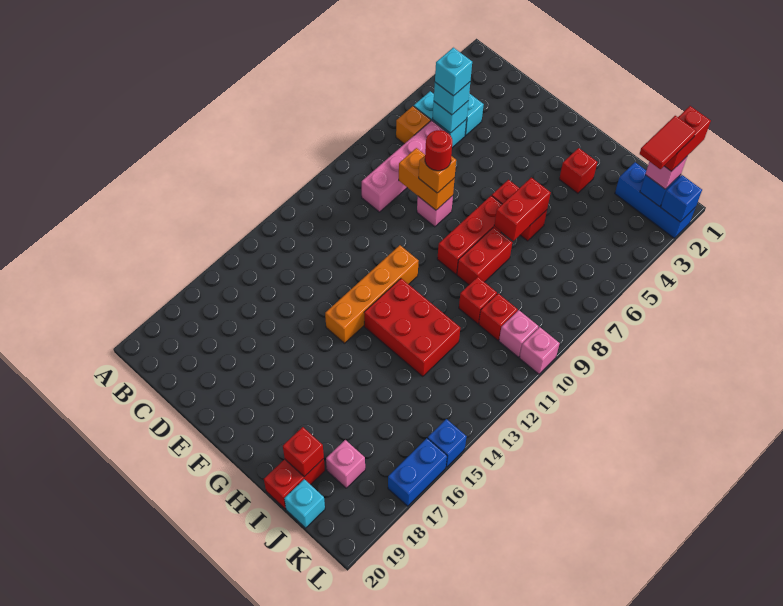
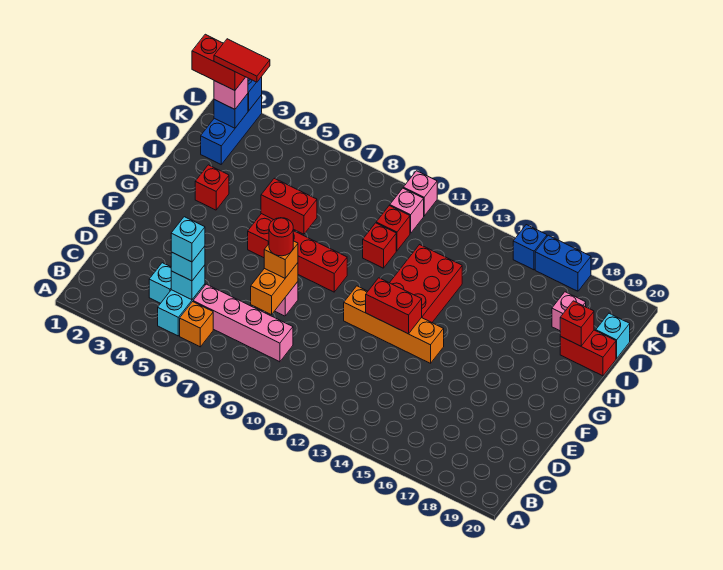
red 1x2 brick [457,227,512,285] -> red 1x2 brick moved to [366,278,422,334]

